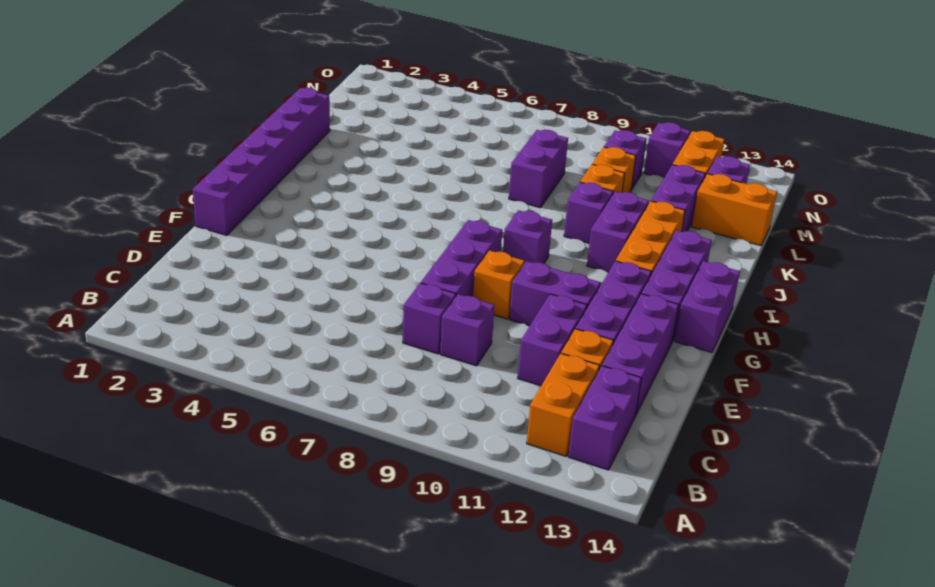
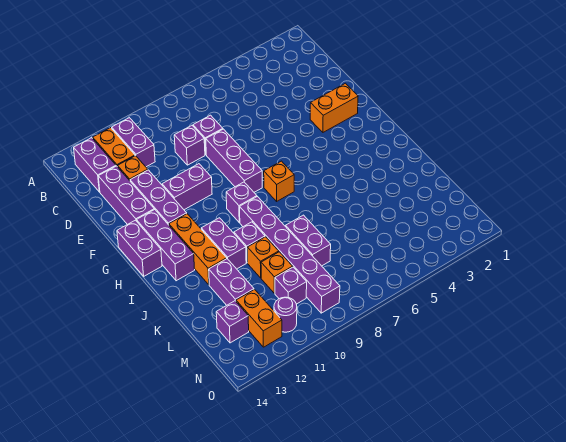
purple 1x2 brick [518,294,587,386] -> purple 1x2 brick moved to [112,118,155,167]
purple 1x6 brick [193,88,330,235] -> purple 1x6 brick moved to [240,197,340,313]
orange 1x1 brick [473,251,525,319] -> orange 1x1 brick moved to [264,161,294,201]
orange 1x2 brick [692,174,777,246] -> orange 1x2 brick moved to [310,83,358,132]
purple 1x1 brick [644,122,690,178] -> purple 1x1 round brick [274,297,297,332]

